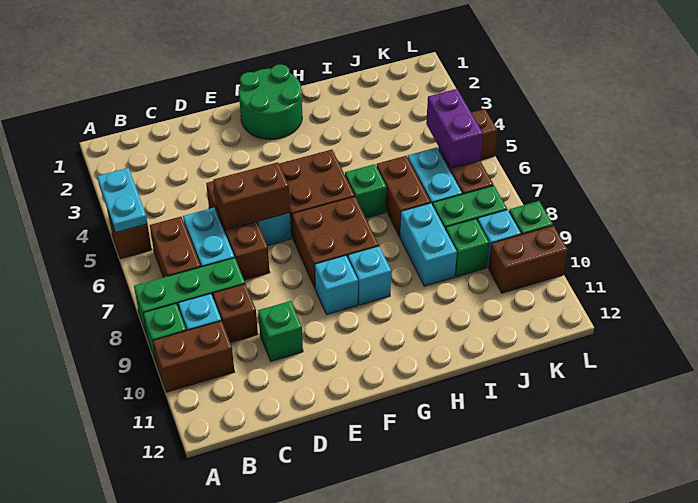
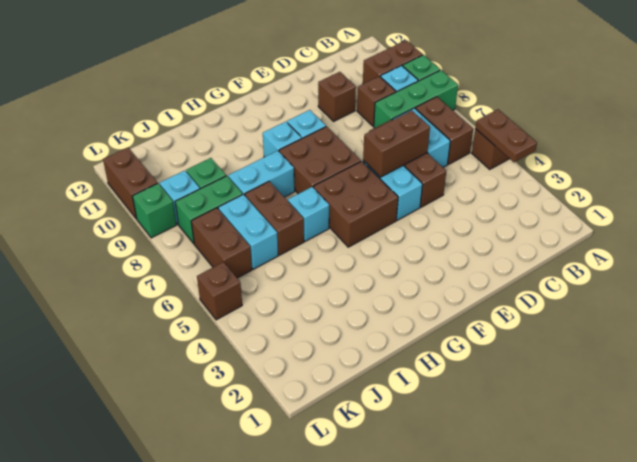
cyan 1x2 plate [97,168,147,233] -> brown 1x2 plate [475,109,537,162]
green 1x1 brick [258,301,303,361] -> brown 1x1 brick [318,72,356,121]
green 2x2 round brick [239,65,302,139] -> none
green 1x1 brick [345,164,386,218] -> cyan 1x1 brick [288,187,329,241]
cyan 1x2 brick [400,203,457,286] -> cyan 1x2 brick turned to [228,151,295,197]
purple 1x2 brick [426,89,483,168] -> none
brown 1x2 brick [489,225,568,293] -> brown 1x2 brick turned to [103,148,158,219]

